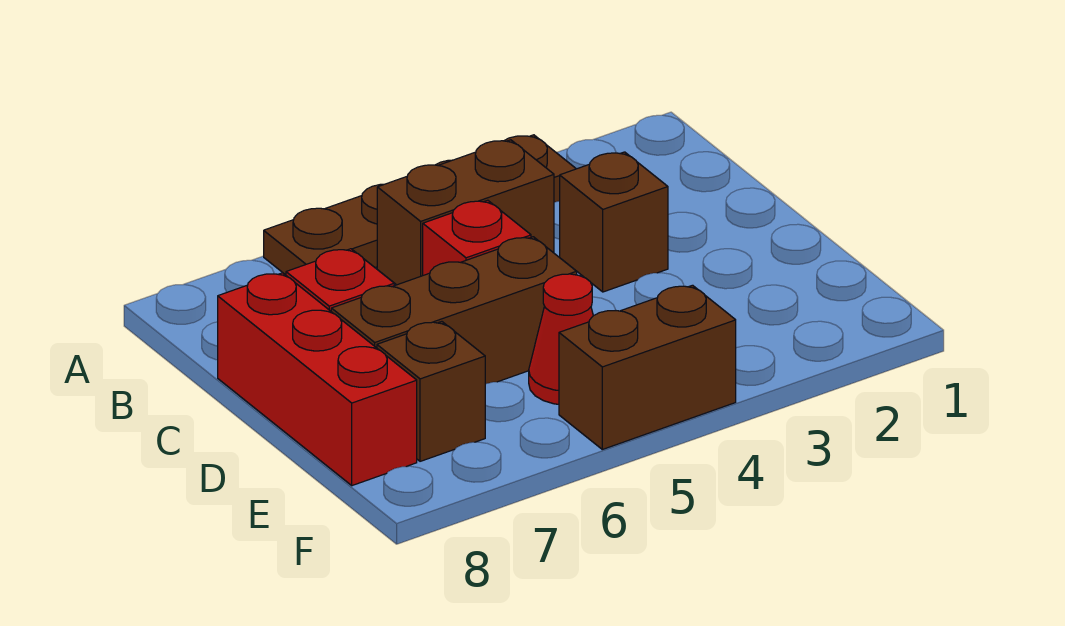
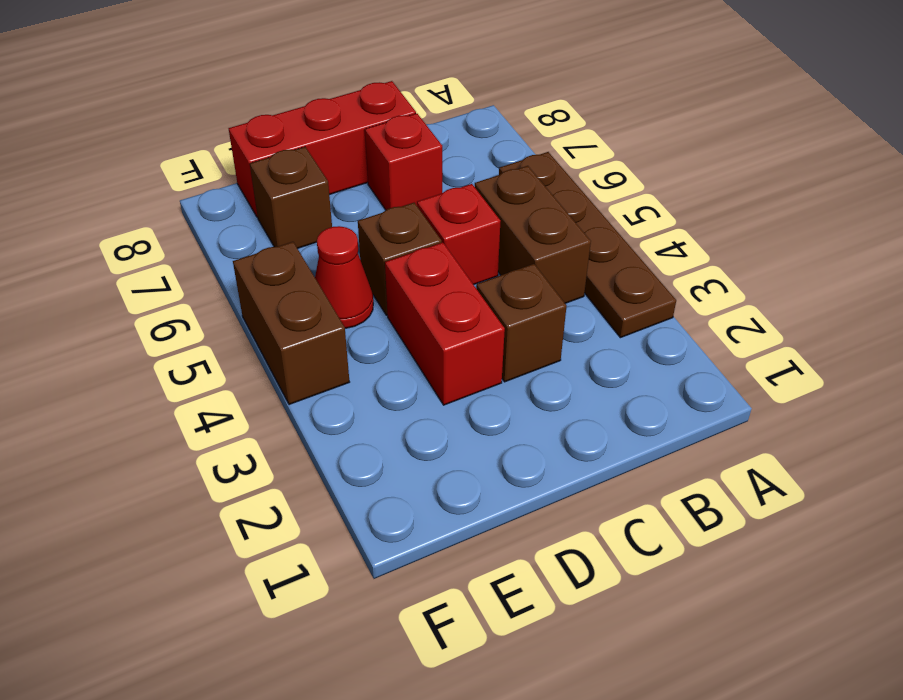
none -> red 1x2 brick [385,242,505,405]
brown 1x3 brick [331,237,577,384] -> brown 1x1 brick [358,203,442,315]

